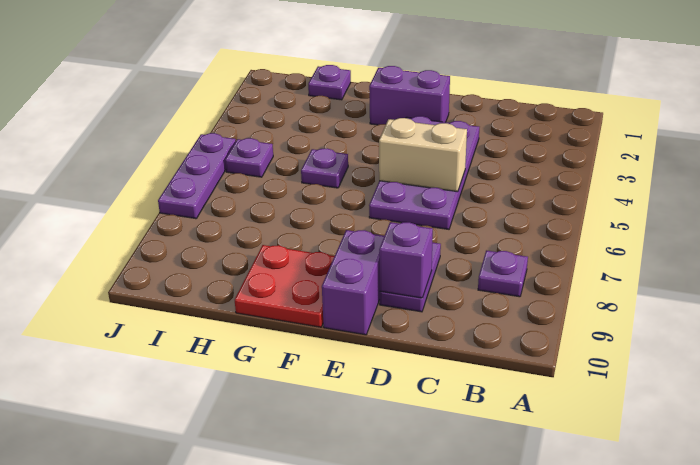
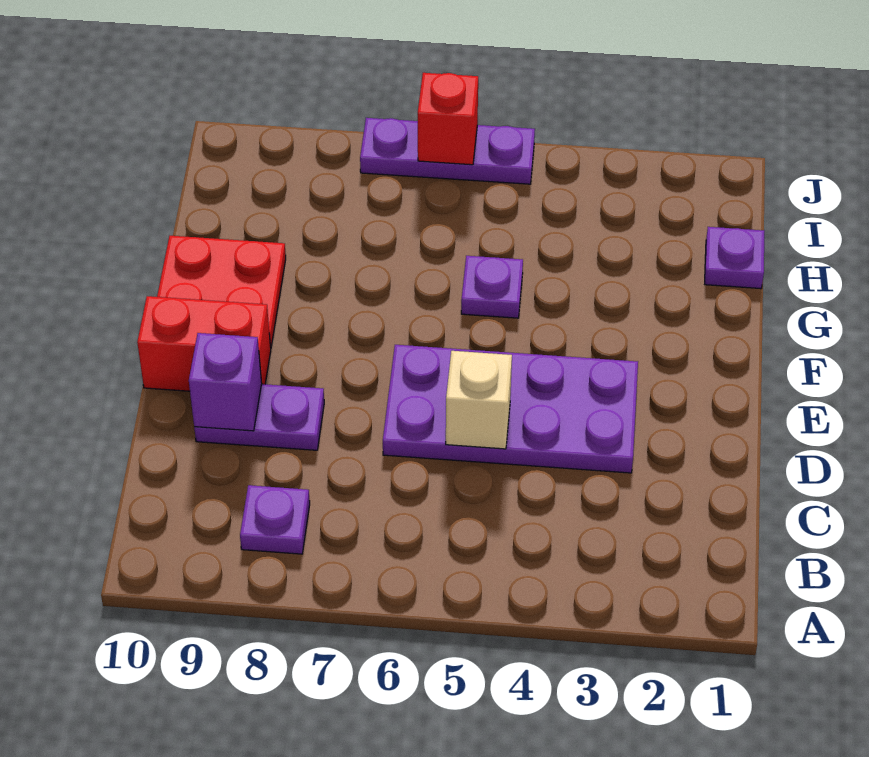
tan 1x2 brick [379,118,467,192] -> tan 1x1 brick [446,351,512,449]
purple 1x2 brick [369,66,450,125] -> none
purple 1x2 brick [322,230,384,335] -> red 1x2 brick [137,296,271,391]
purple 1x1 plate [225,138,273,177] -> none
none -> red 1x1 brick [418,73,478,165]

